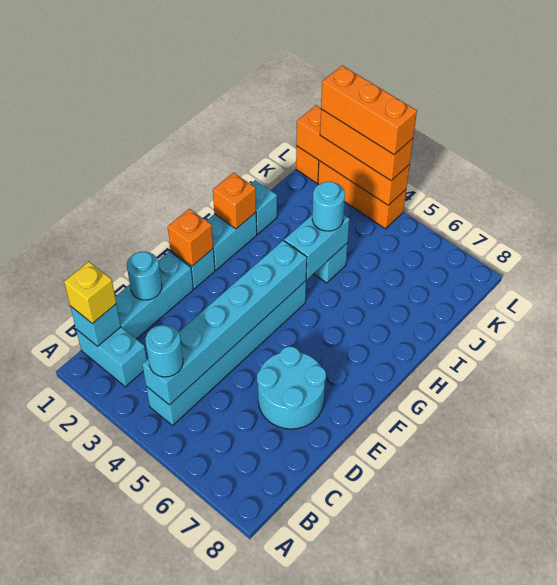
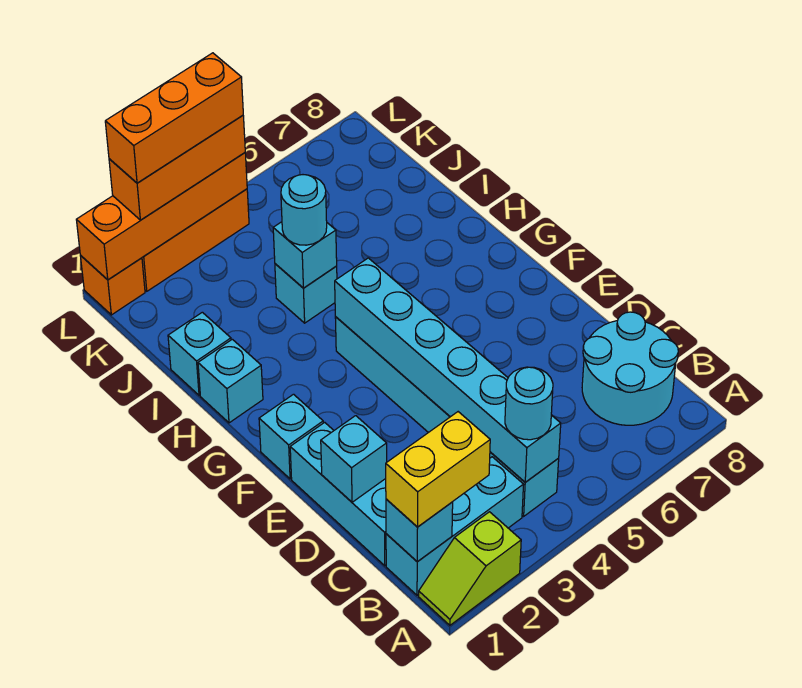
none -> lime 1x2 slope [419,512,521,625]
cyan 1x2 brick [76,327,147,387] -> cyan 1x3 brick [386,457,524,595]
yellow 1x1 brick [64,262,116,324] -> yellow 1x2 brick [386,412,490,527]
cyan 1x1 round brick [127,252,162,300] -> cyan 1x1 brick [321,416,387,502]
cyan 2x2 round brick [257,347,326,429] -> cyan 2x2 round brick moved to [582,312,678,425]
orange 1x1 brick [168,209,213,266] -> none
cyan 1x2 brick [207,213,257,270] -> cyan 1x1 brick [198,339,263,423]
orange 1x1 brick [213,173,256,229] -> none
cyan 1x2 brick [284,215,349,279] -> cyan 1x1 brick [273,222,337,288]

